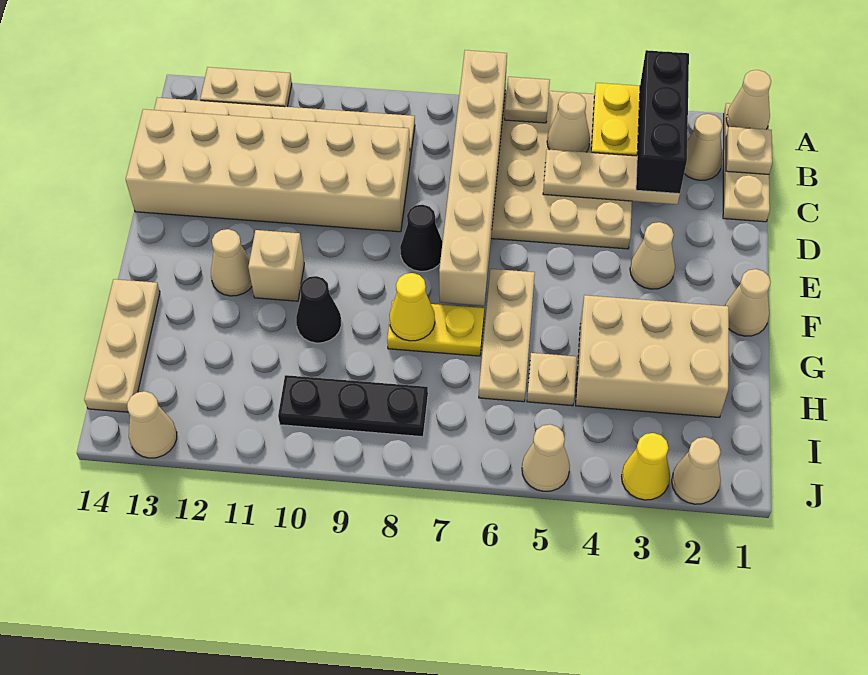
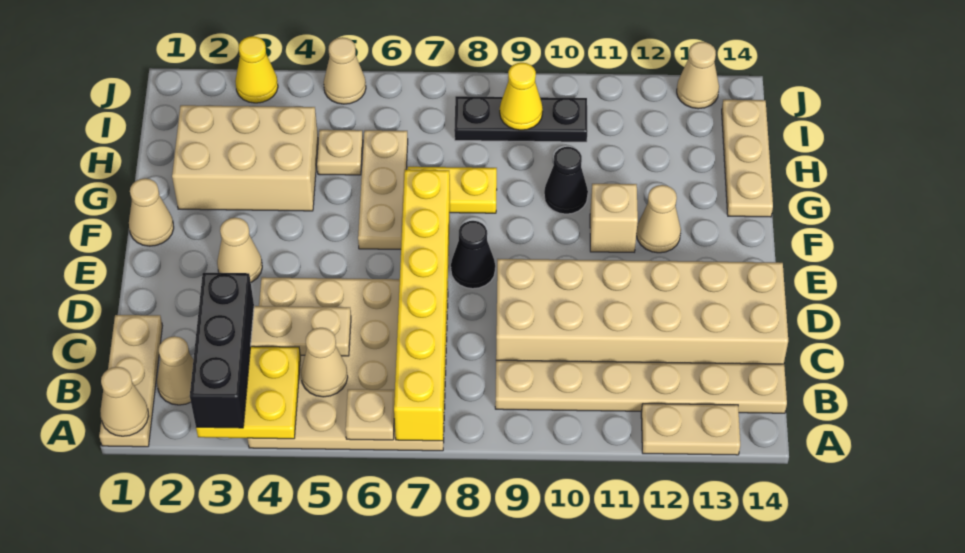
tan 1x6 brick [439,50,507,306] -> yellow 1x6 brick [394,170,450,441]
tan 1x1 plate [726,127,772,174] -> none
yellow 1x1 cone [389,273,435,341] -> yellow 1x1 cone moved to [500,63,543,130]
tan 1x1 cone [672,437,721,504] -> none

